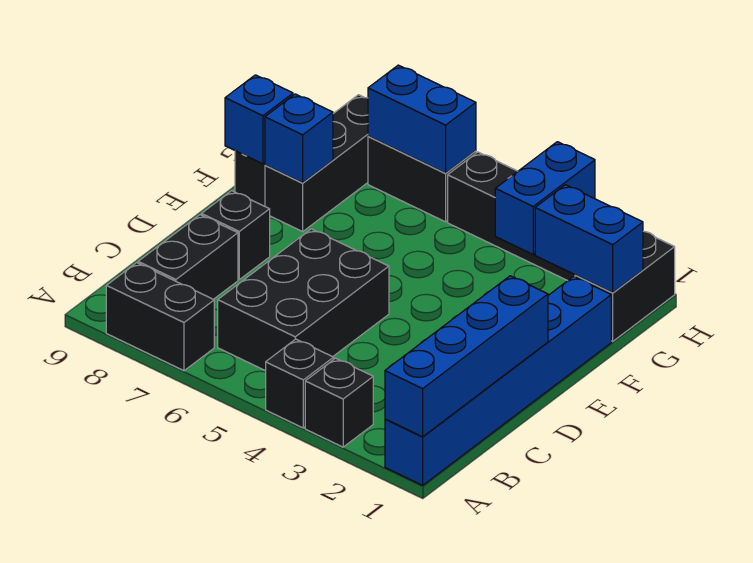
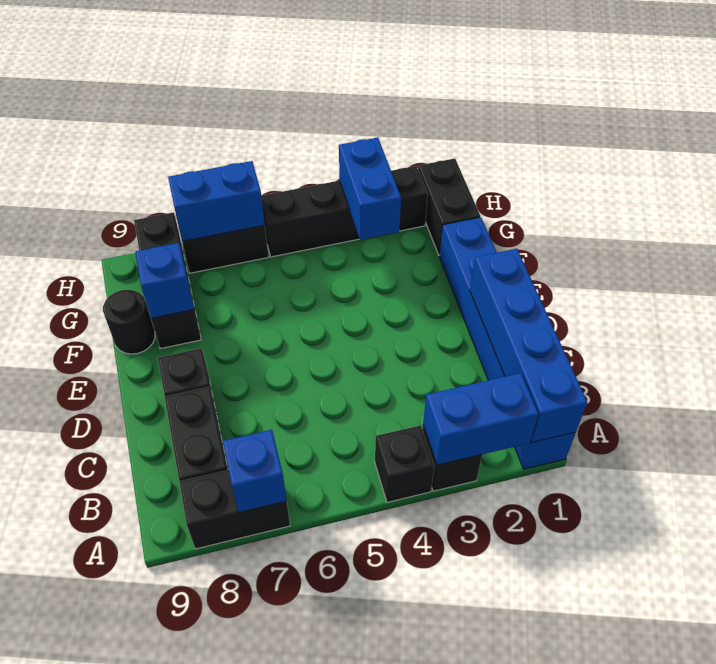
black 2x3 brick [218,229,389,371] -> none
blue 1x1 brick [225,75,293,164] -> blue 1x1 brick moved to [223,430,287,512]
blue 1x2 brick [535,185,643,293] -> blue 1x2 brick moved to [423,373,538,465]

